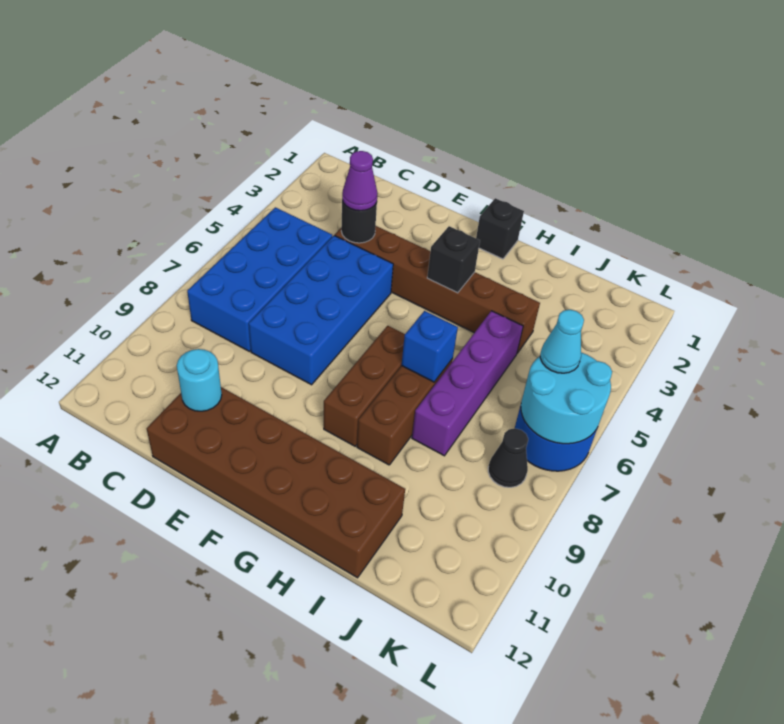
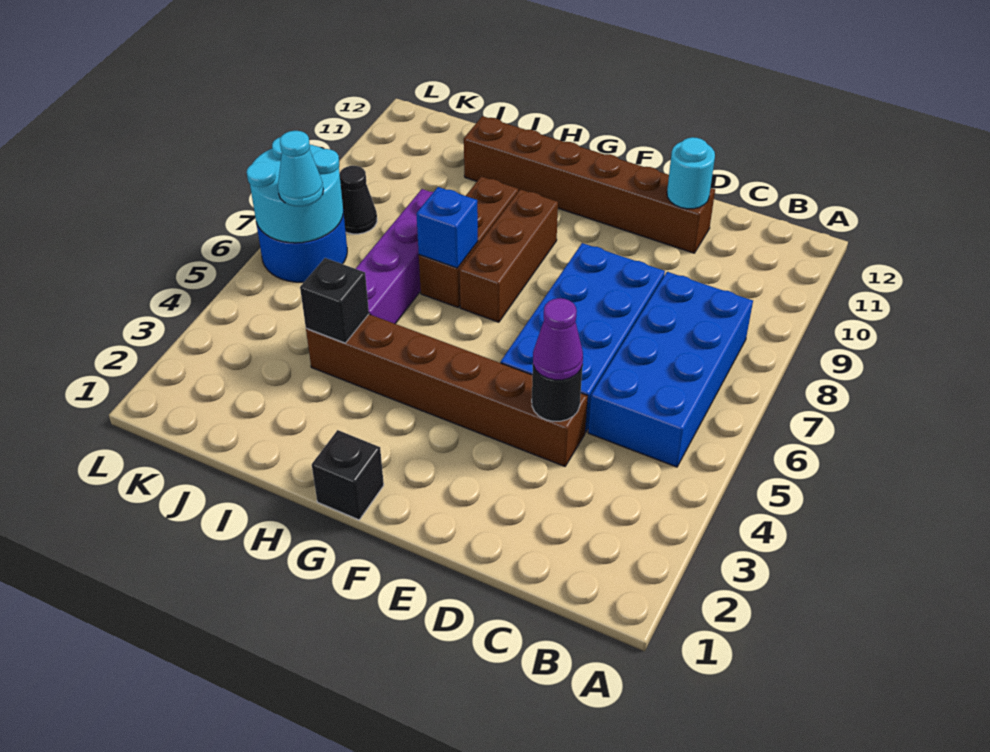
brown 2x6 brick [147,387,405,578] -> brown 1x6 brick [464,116,715,253]
black 1x1 brick [427,226,480,293] -> black 1x1 brick moved to [300,258,369,343]

